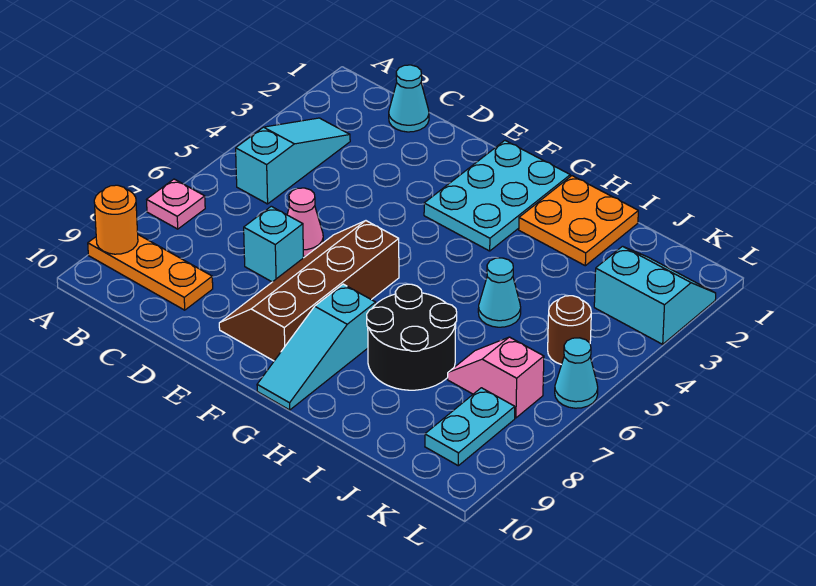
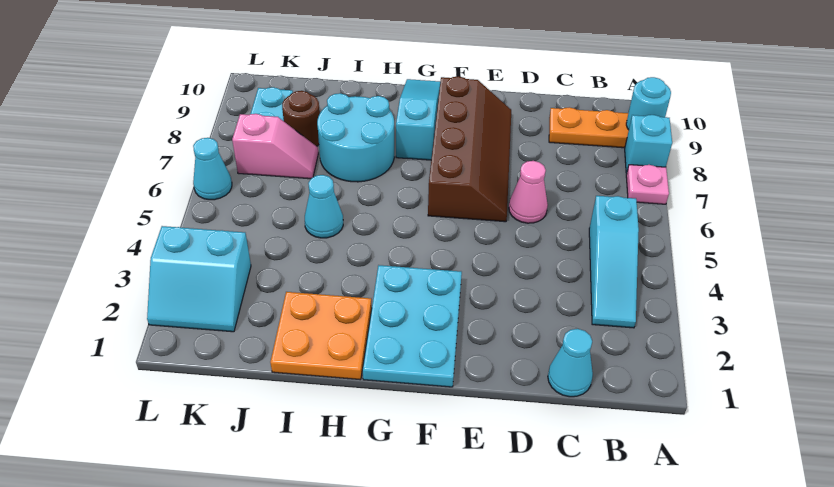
orange 1x1 round brick [94,185,138,254] -> cyan 1x1 round brick [626,77,671,130]
cyan 1x1 brick [244,206,303,282] -> cyan 1x1 brick moved to [625,115,672,174]
black 2x2 round brick [367,284,457,390] -> cyan 2x2 round brick [317,93,394,182]
brown 1x1 round brick [548,296,591,364] -> brown 1x1 round brick moved to [282,91,320,146]

